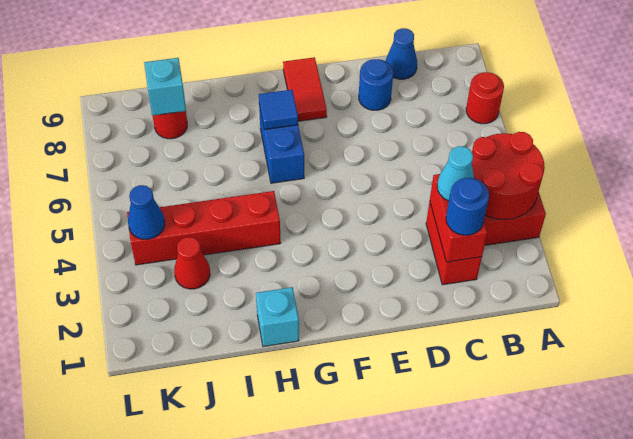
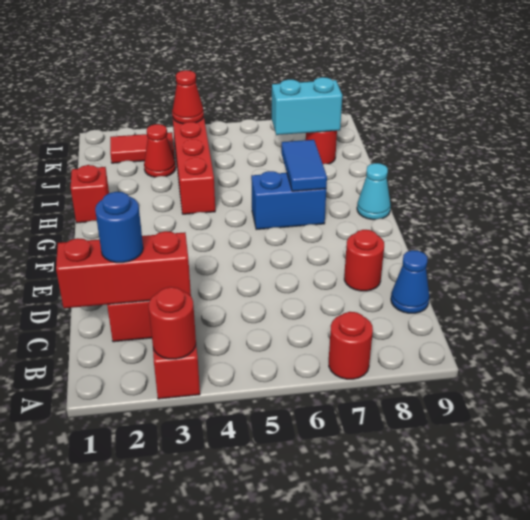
red 2x2 round brick [472,132,545,219] -> red 1x1 round brick [148,287,196,359]
red 1x2 brick [430,174,487,262] -> red 1x3 brick [56,231,191,308]
cyan 1x1 cone [437,146,474,201] -> cyan 1x1 cone moved to [357,163,391,220]
blue 1x1 round brick [359,59,393,110] -> red 1x1 round brick [344,230,384,291]
red 1x2 tile [283,57,327,121] -> red 1x2 tile moved to [110,132,175,163]
blue 1x1 tile [259,90,298,130] -> blue 1x2 tile [281,140,327,191]
cyan 1x1 brick [256,287,299,347] -> red 1x1 brick [71,165,109,223]
cyan 1x1 brick [144,58,186,116] -> cyan 1x2 brick [272,77,342,135]
blue 1x1 cone [128,185,165,239] -> red 1x1 cone [172,70,204,124]

